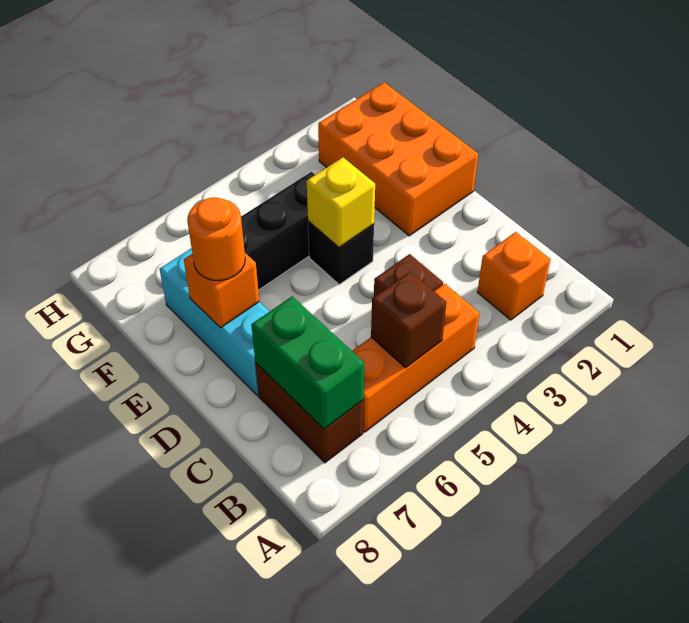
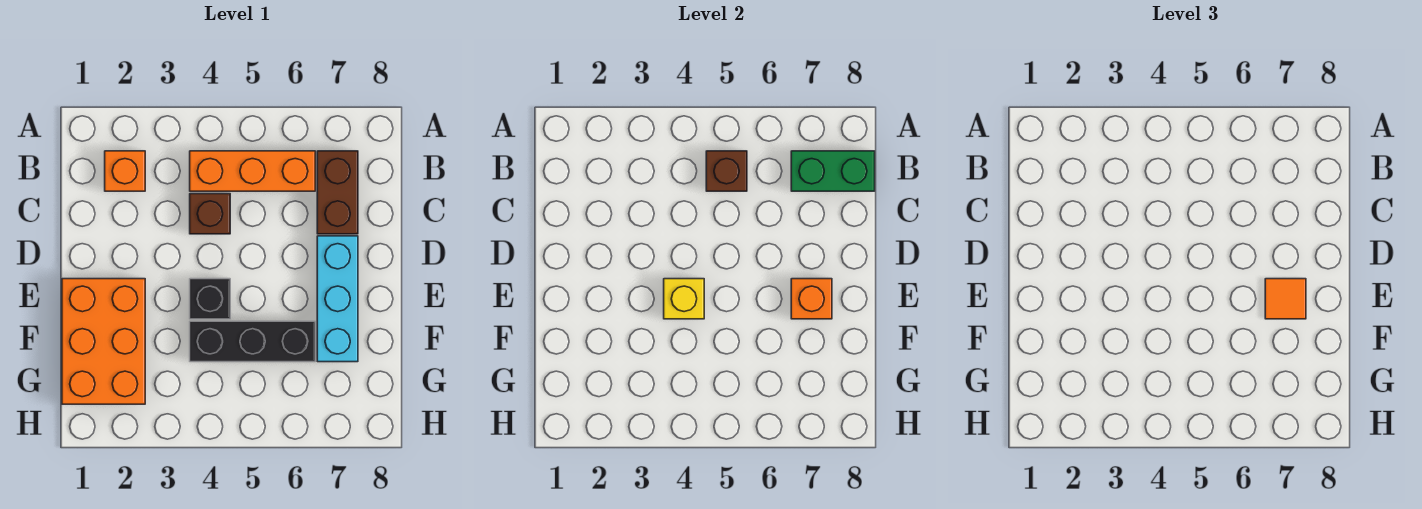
green 1x2 brick [251,296,364,429] -> green 1x2 brick turned to [791,151,875,191]
orange 1x1 round brick [187,197,245,281] -> orange 1x1 tile [1265,279,1306,319]

